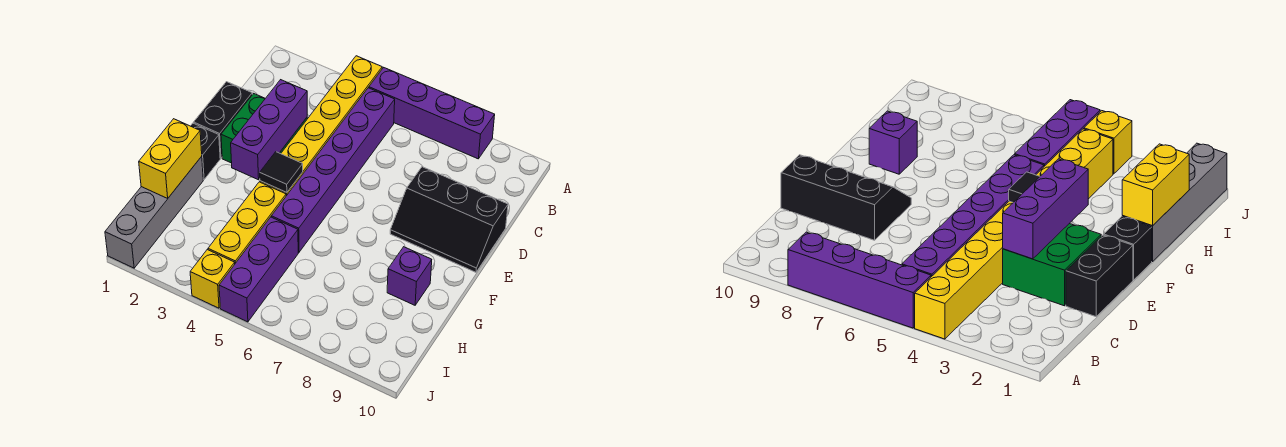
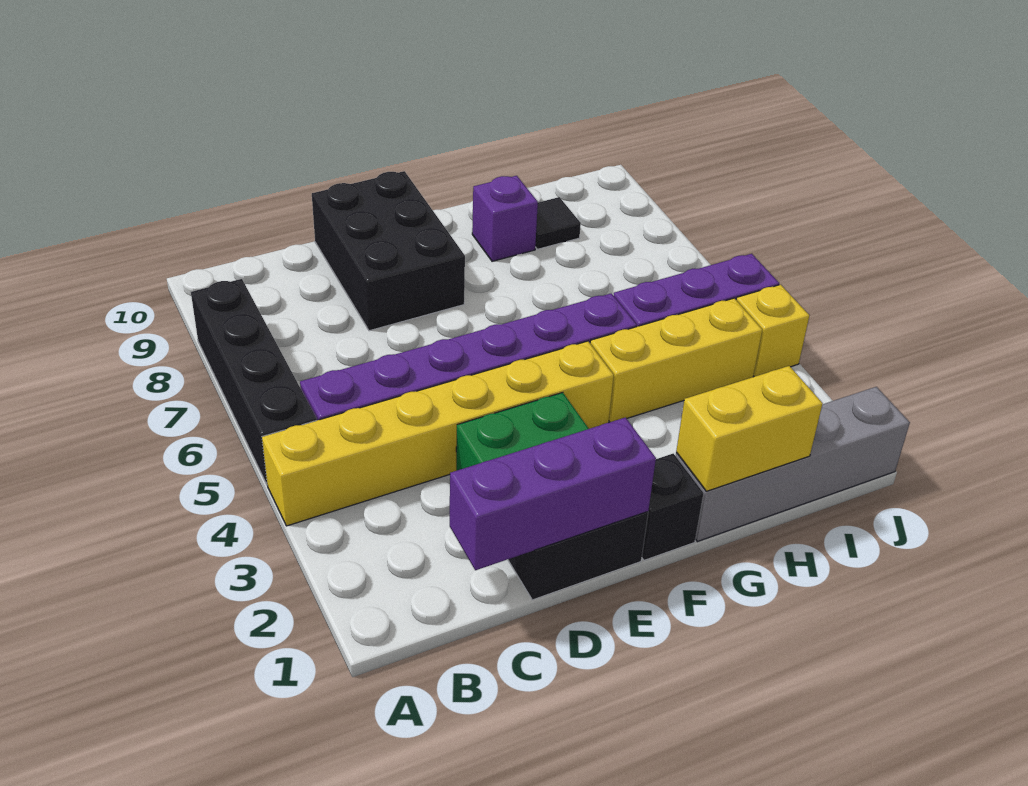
purple 1x4 brick [369,68,495,159] -> black 1x4 brick [191,279,317,484]
purple 1x3 brick [231,80,307,180] -> purple 1x3 brick moved to [450,418,656,570]
black 2x3 slope [390,167,508,272] -> black 2x3 brick [312,171,465,331]
black 1x1 tile [260,152,303,193] -> black 1x1 tile moved to [535,197,581,249]

